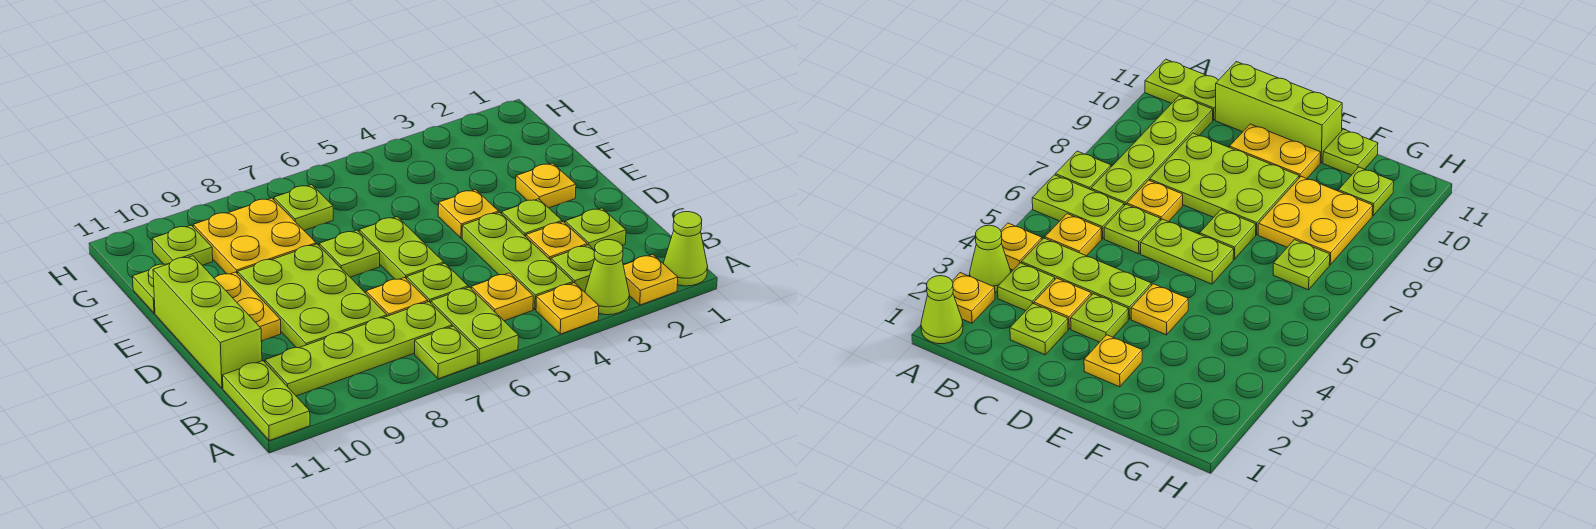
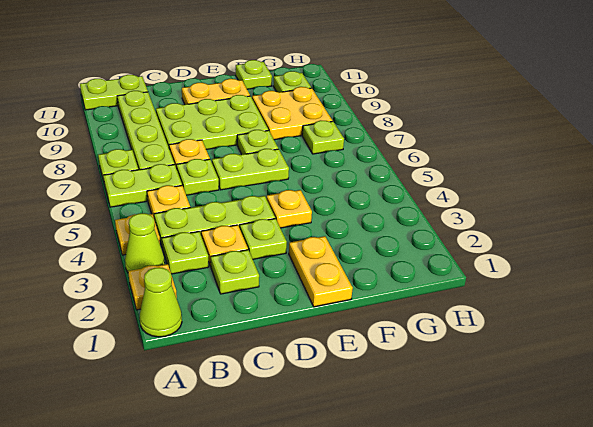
lime 1x3 brick [153,256,262,388] -> none
yellow 1x1 plate [516,163,576,208] -> yellow 1x2 plate [289,236,353,307]

